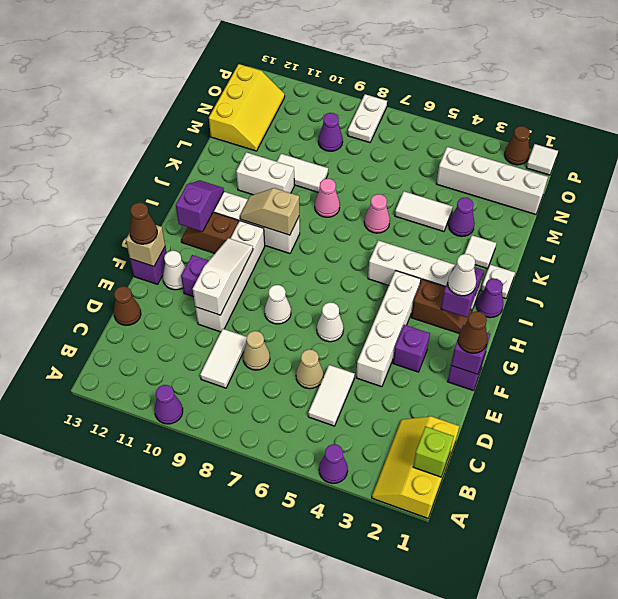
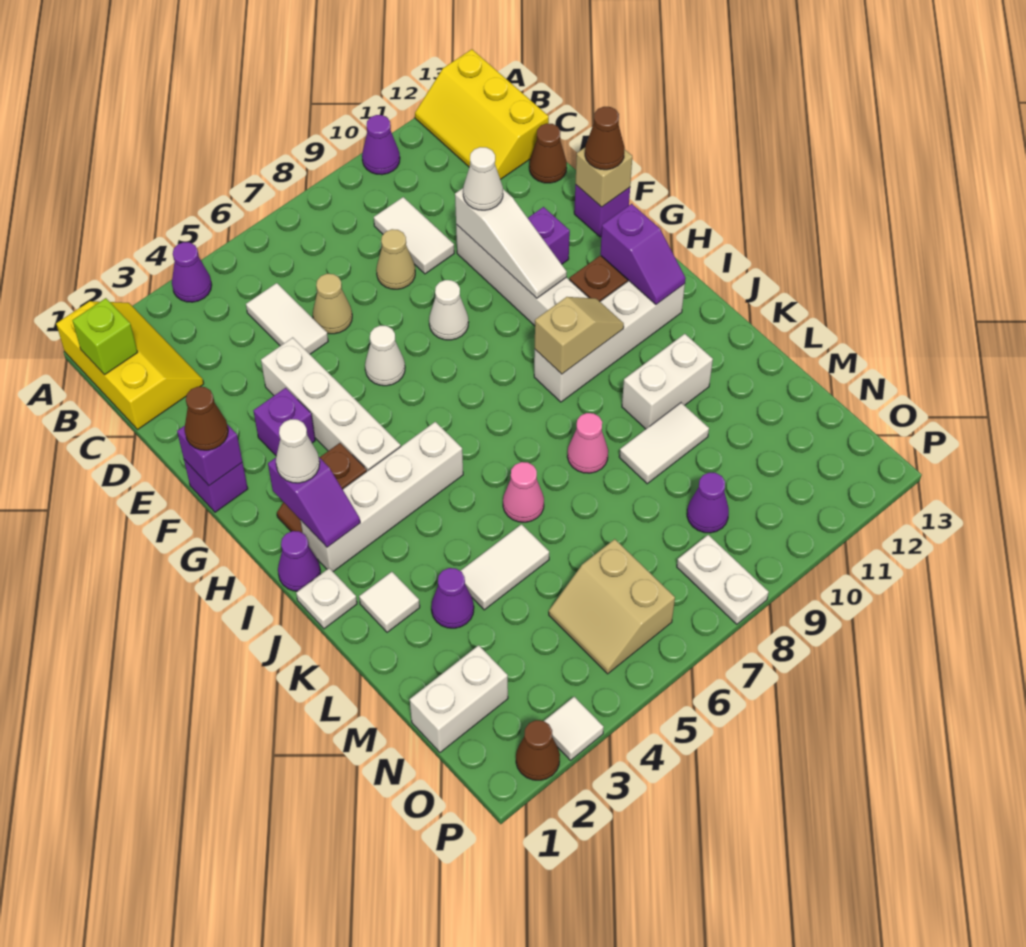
white 1x1 cone [163,251,185,290] -> white 1x1 cone moved to [463,147,503,210]
yellow 2x3 slope [209,64,285,151] -> yellow 2x3 slope moved to [415,49,549,180]
white 1x4 brick [437,147,548,214] -> white 1x2 brick [410,645,508,752]
none -> tan 2x2 slope [549,539,675,674]
white 1x1 tile [526,144,558,175] -> white 1x1 tile moved to [544,697,604,760]

